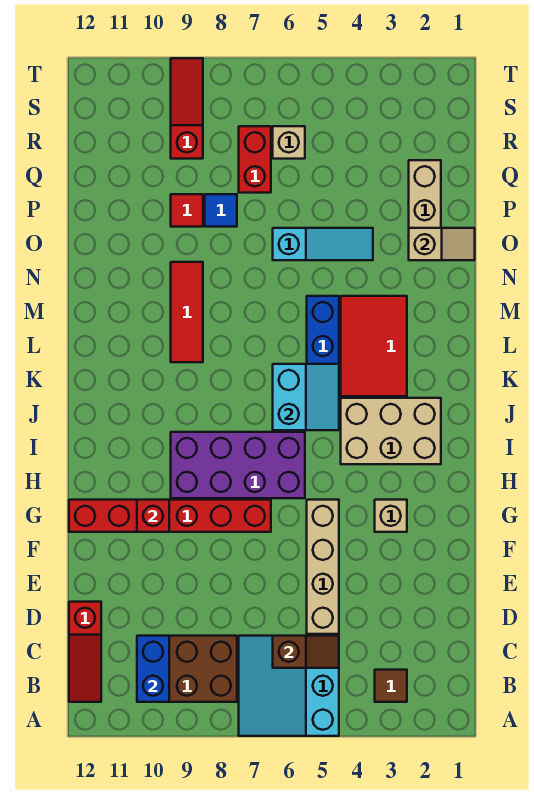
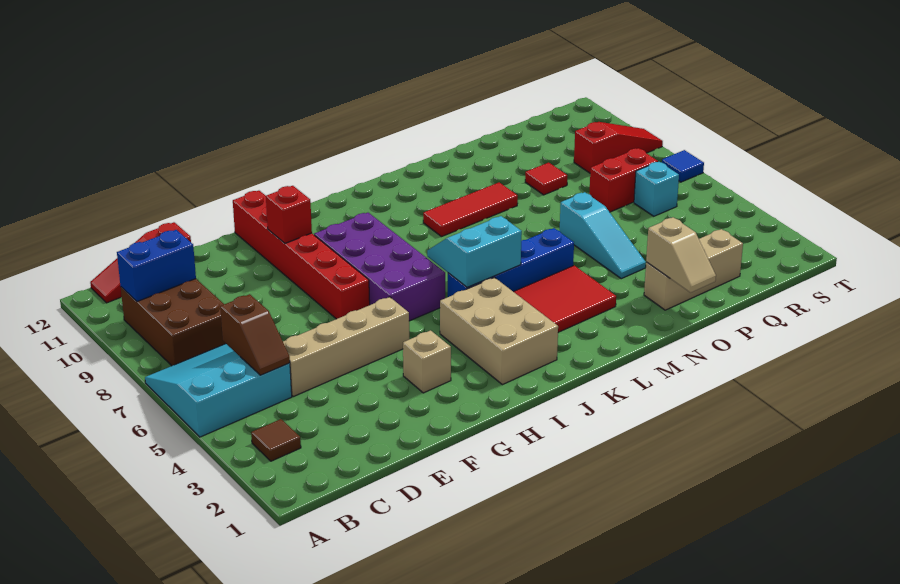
cyan 2x2 slope [273,364,339,430] -> cyan 2x2 slope turned to [427,216,522,288]
blue 1x1 tile [205,194,237,227] -> blue 1x1 tile moved to [662,150,704,182]
tan 1x1 brick [273,126,305,159] -> cyan 1x1 brick [634,162,679,216]

